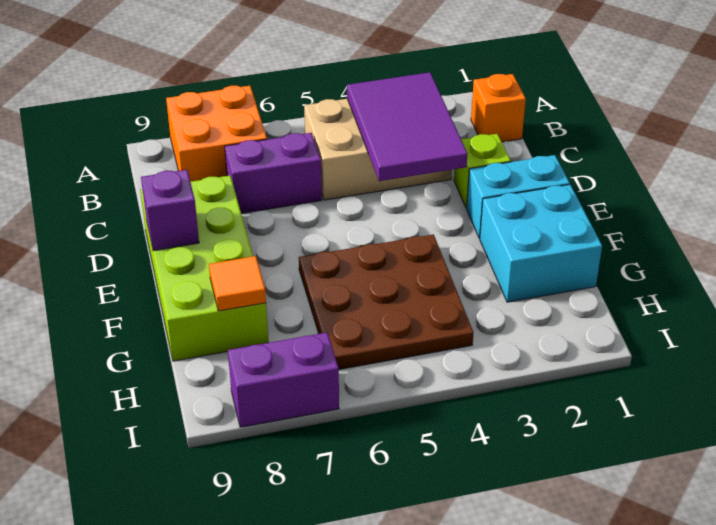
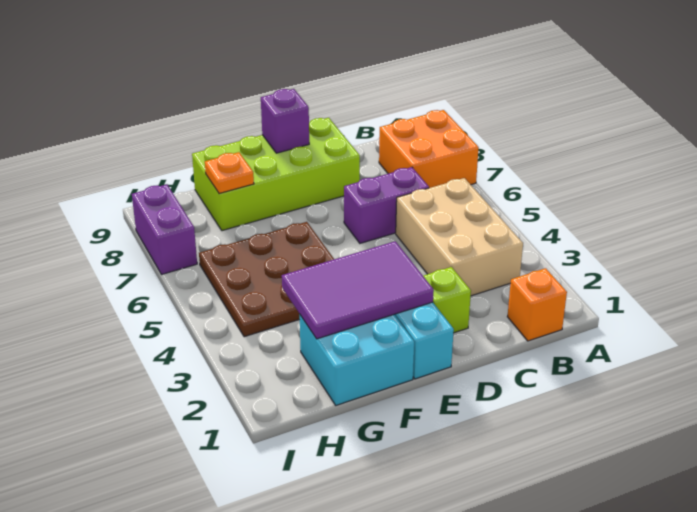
purple 2x3 tile [347,72,467,181] -> purple 2x3 tile moved to [282,241,434,339]
purple 1x2 brick [225,133,322,213] -> purple 1x2 brick turned to [344,167,429,243]
orange 1x1 tile [209,256,266,311] -> orange 1x1 plate [205,152,254,194]

